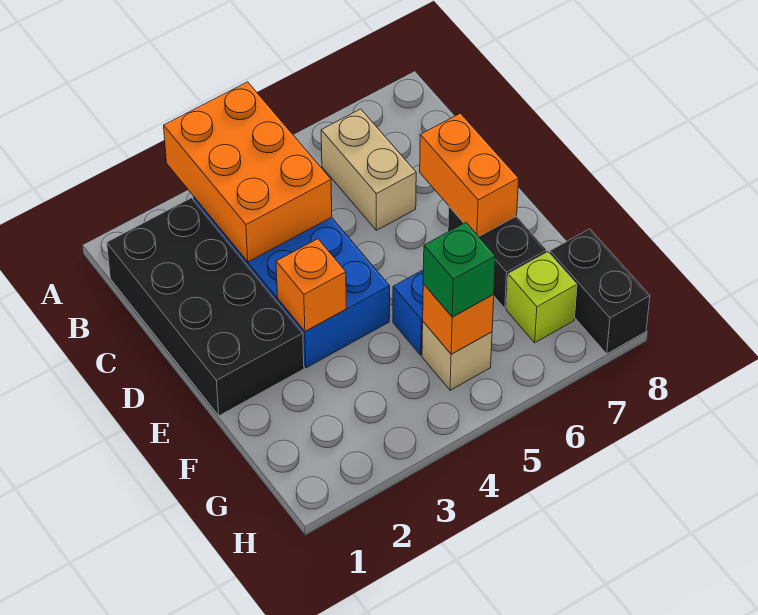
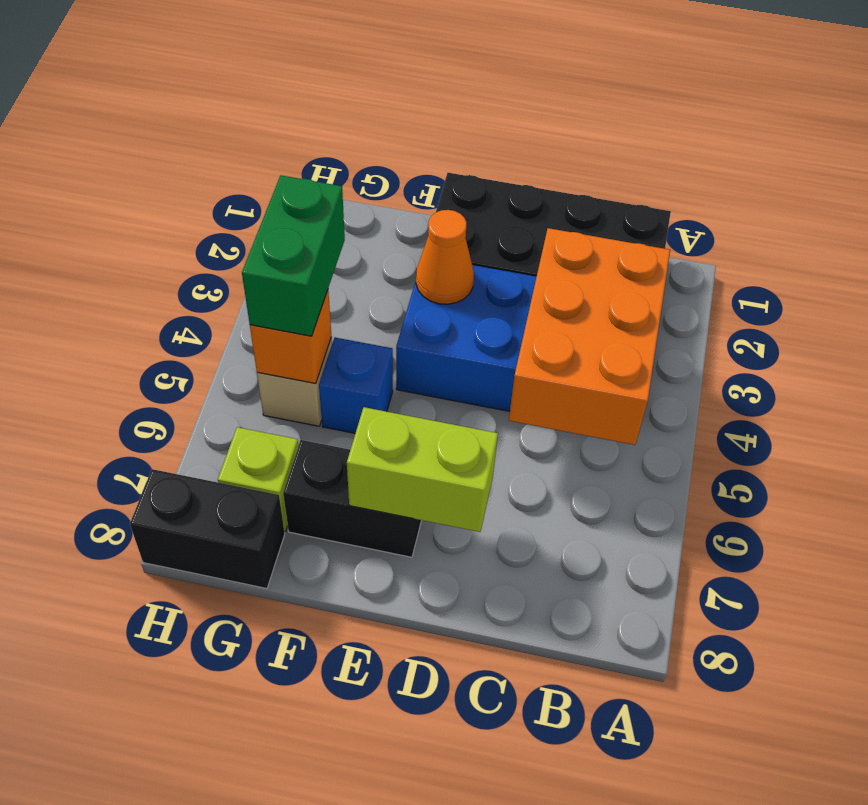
orange 2x3 brick [164,82,332,262] -> orange 2x3 brick turned to [509,228,670,445]
tan 1x2 brick [321,109,416,230] -> none
orange 1x2 brick [420,113,519,236] -> lime 1x2 brick [347,407,498,532]
orange 1x1 brick [276,239,346,332] -> orange 1x1 cone [416,210,474,304]
green 1x1 brick [423,223,496,317] -> green 1x2 brick [242,175,345,336]

